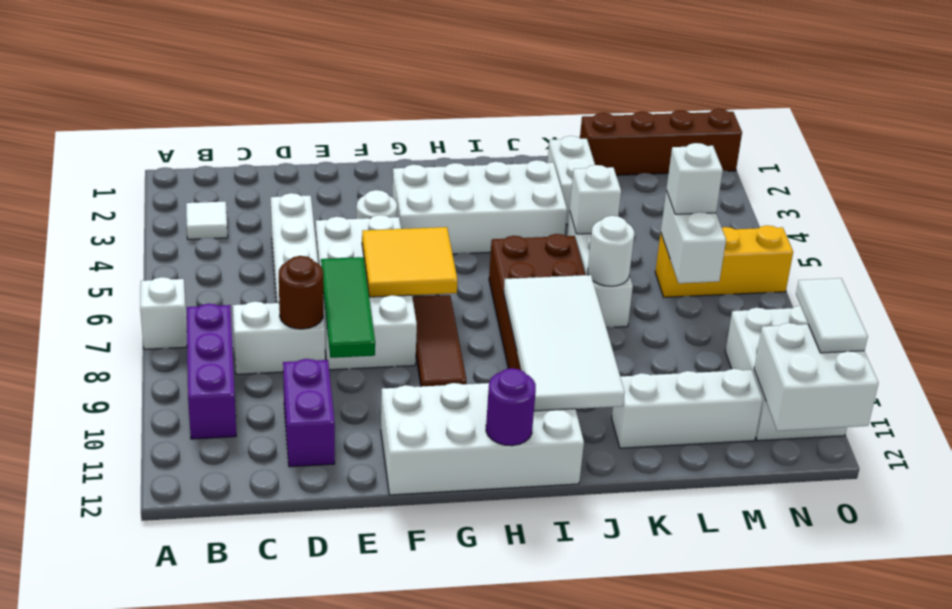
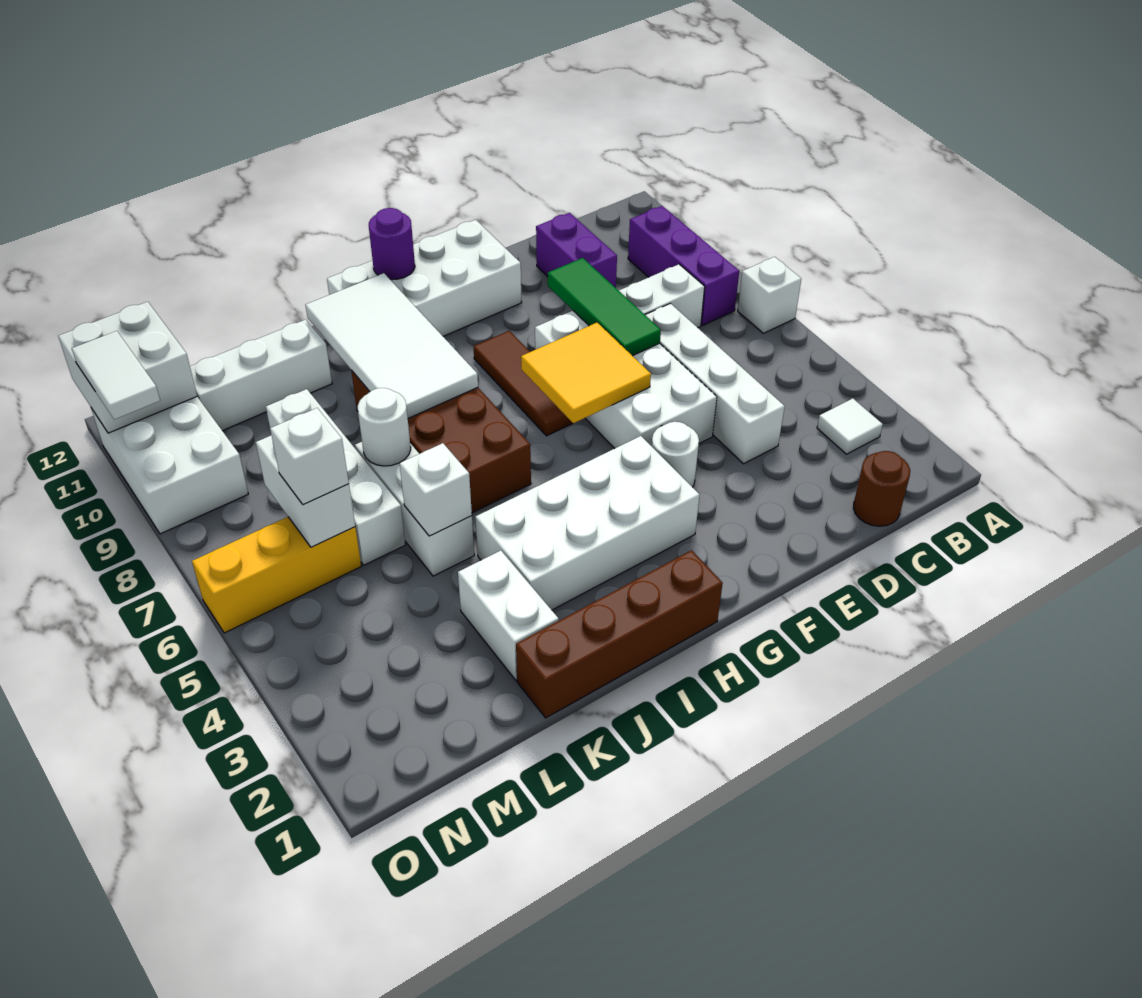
brown 1x1 round brick [279,256,323,329] -> brown 1x1 round brick moved to [853,451,910,526]
brown 1x4 brick [580,109,742,175] -> brown 1x4 brick moved to [516,550,723,718]
none -> white 1x4 brick [266,389,405,565]

